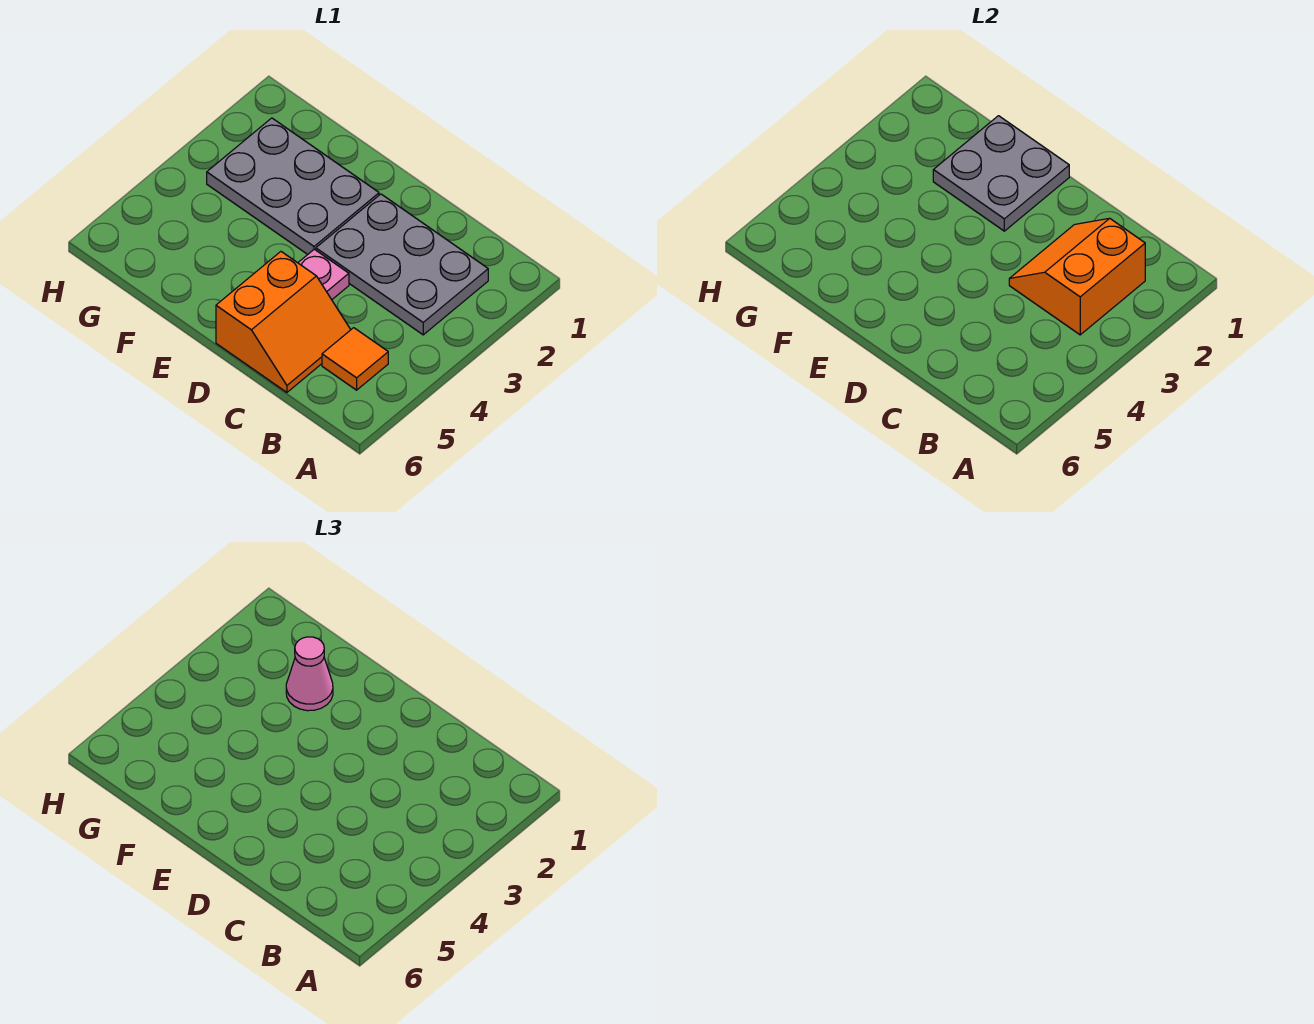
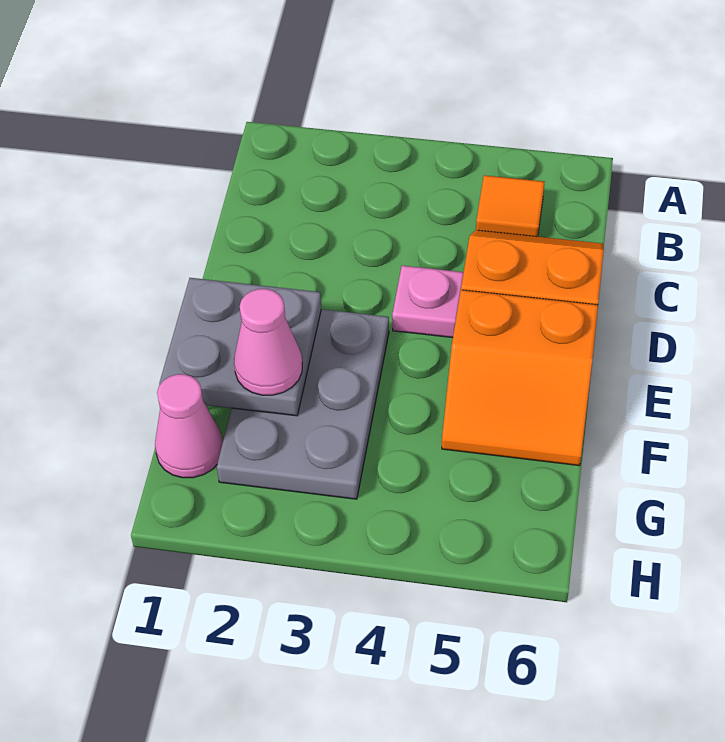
grey 2x3 plate [316,194,488,335] -> none
orange 2x2 slope [1009,218,1145,335] -> orange 2x2 slope moved to [442,290,598,466]
none -> pink 1x1 cone [155,374,223,478]

